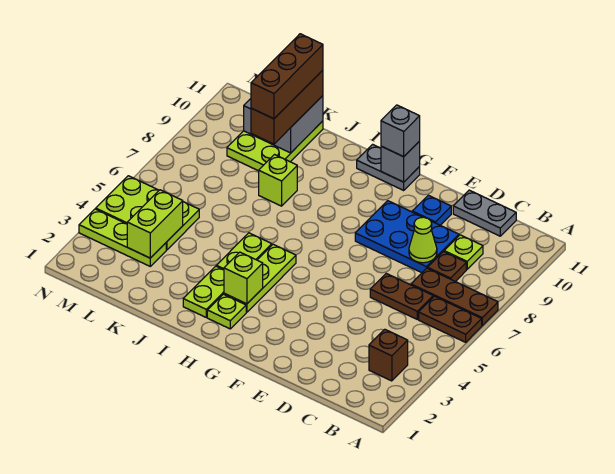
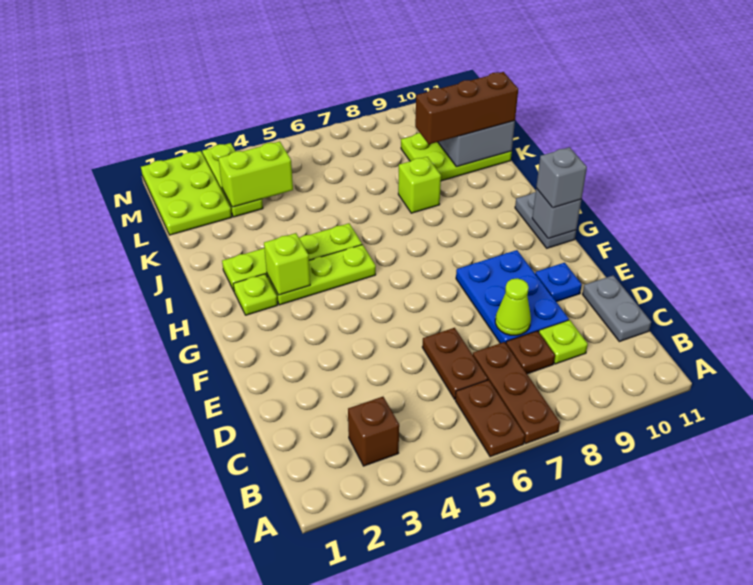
brown 1x3 brick [251,34,323,119] -> none
lime 2x3 plate [96,176,199,250] -> lime 2x3 plate moved to [141,151,232,235]

